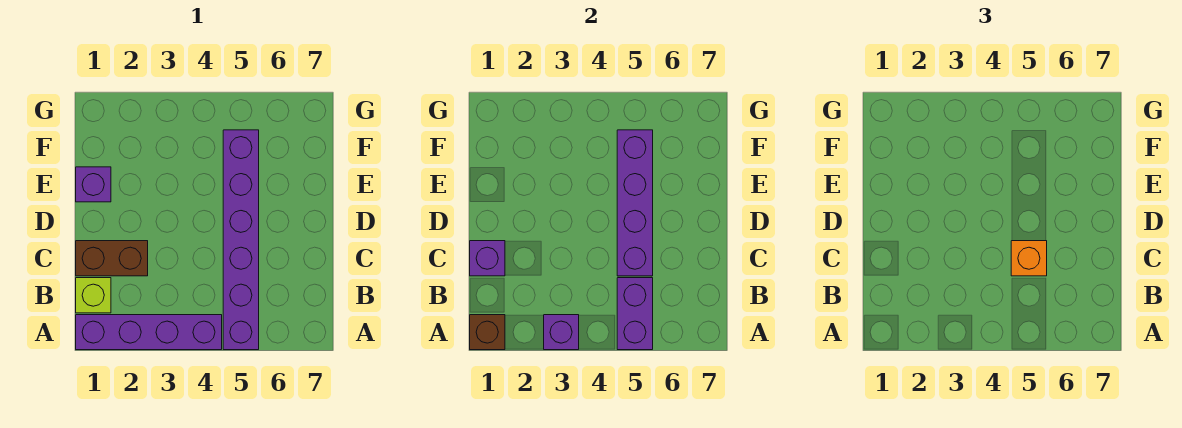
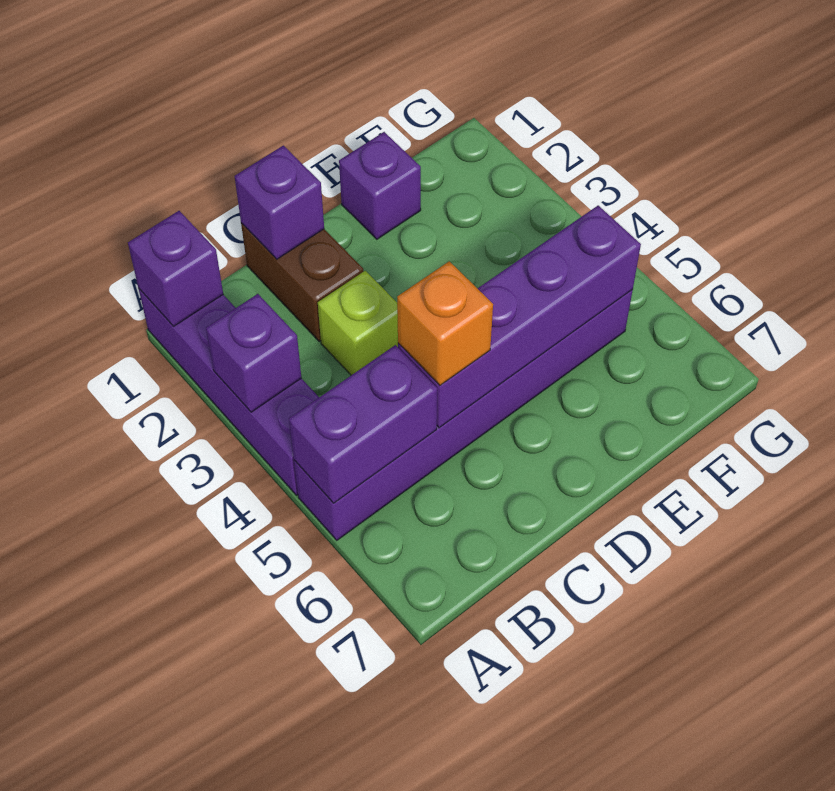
brown 1x1 brick [470,315,505,350] -> purple 1x1 brick [128,211,223,327]
lime 1x1 brick [76,278,111,313] -> lime 1x1 brick moved to [318,271,398,375]

